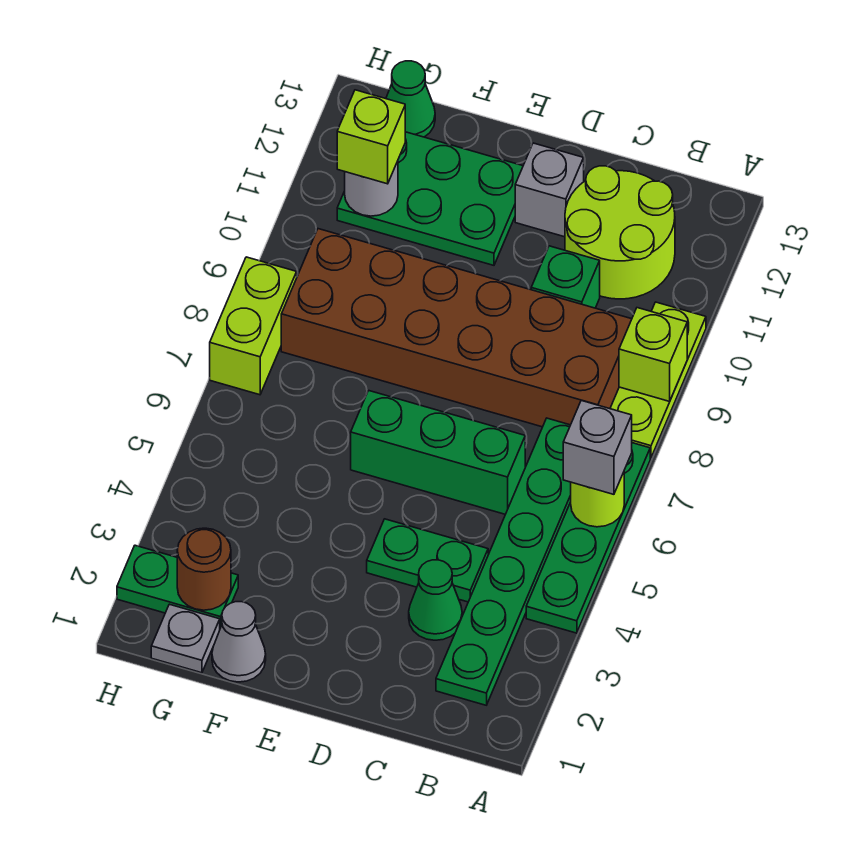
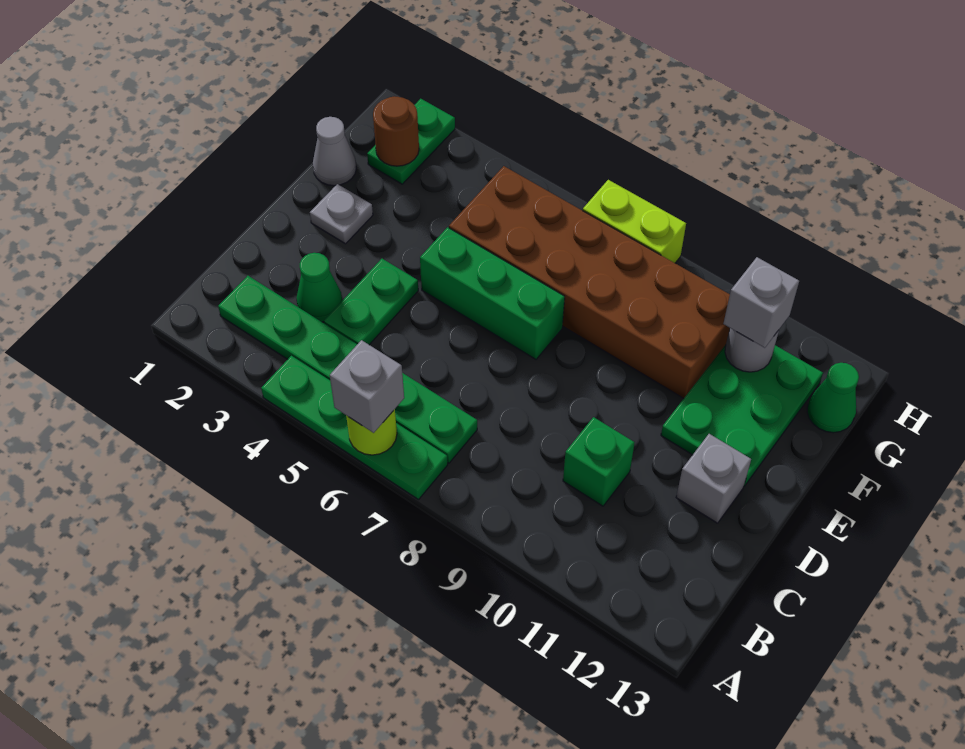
lime 1x3 plate [610,302,706,458] -> none
lime 1x1 brick [619,308,687,401] -> none
brown 2x6 brick [281,229,632,427] -> brown 2x6 brick turned to [449,166,730,398]
lime 2x2 round brick [565,166,675,299] -> none
green 1x3 brick [351,391,525,514] -> green 1x3 brick turned to [420,227,565,359]
grey 1x1 plate [151,604,220,673] -> grey 1x1 plate moved to [310,184,373,244]
lime 1x1 brick [337,90,405,184] -> grey 1x1 brick [723,257,799,348]

